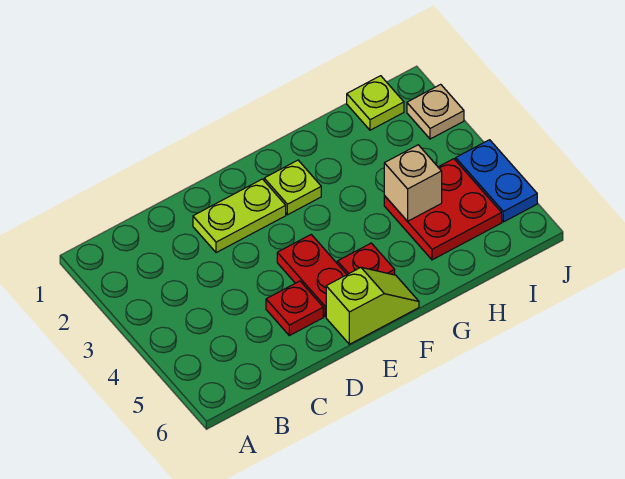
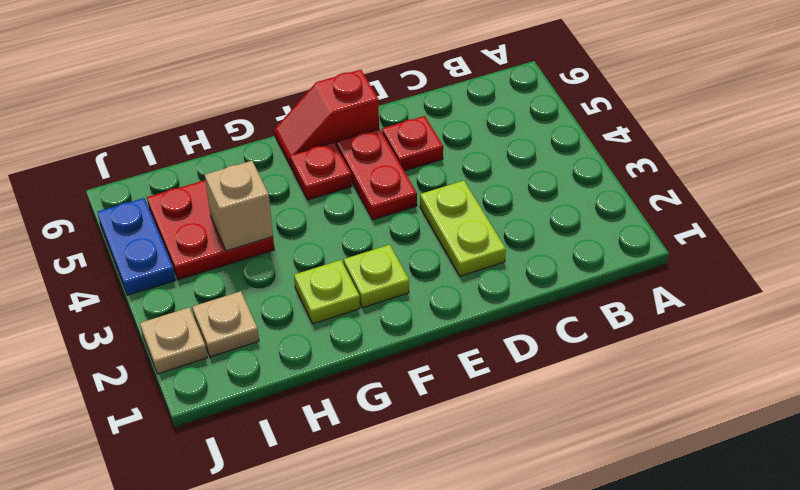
lime 1x2 plate [193,179,286,253] -> lime 1x2 plate turned to [420,181,506,276]
lime 1x2 slope [326,267,419,344] -> red 1x2 slope [274,70,379,167]
lime 1x1 plate [347,76,404,130] -> lime 1x1 plate moved to [294,260,360,324]
none -> tan 1x1 plate [192,291,259,357]

